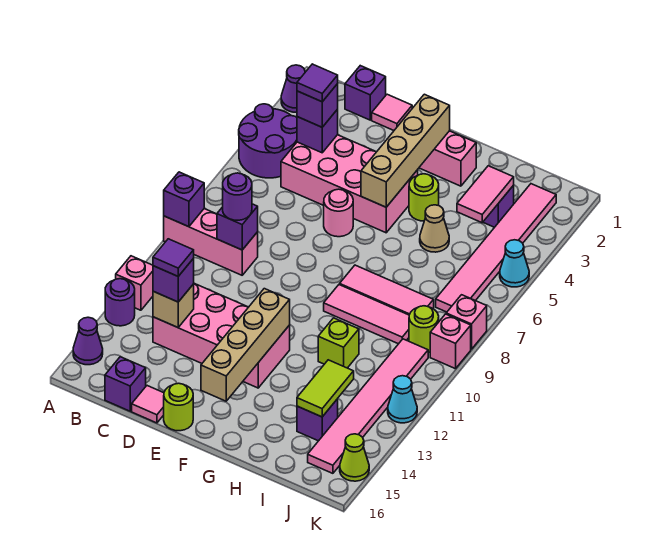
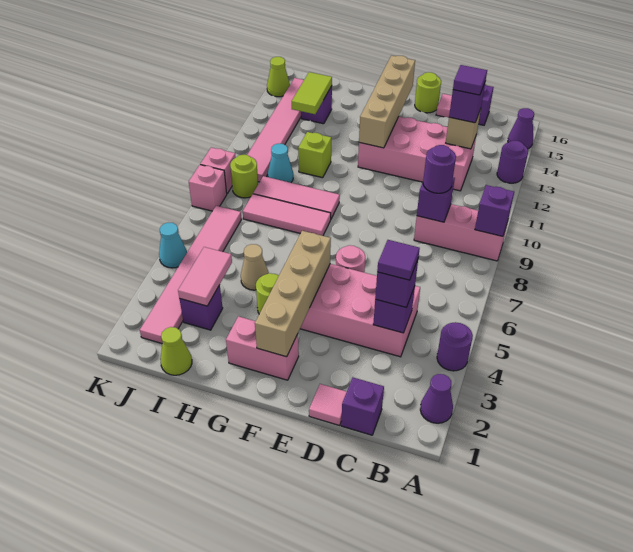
purple 2x2 round brick [239,104,297,178] -> purple 1x1 round brick [437,322,473,371]
pink 1x1 brick [116,256,153,310] -> none
none -> lime 1x1 cone [160,327,192,375]
cyan 1x1 cone [388,376,417,423] -> cyan 1x1 cone moved to [268,144,293,183]

